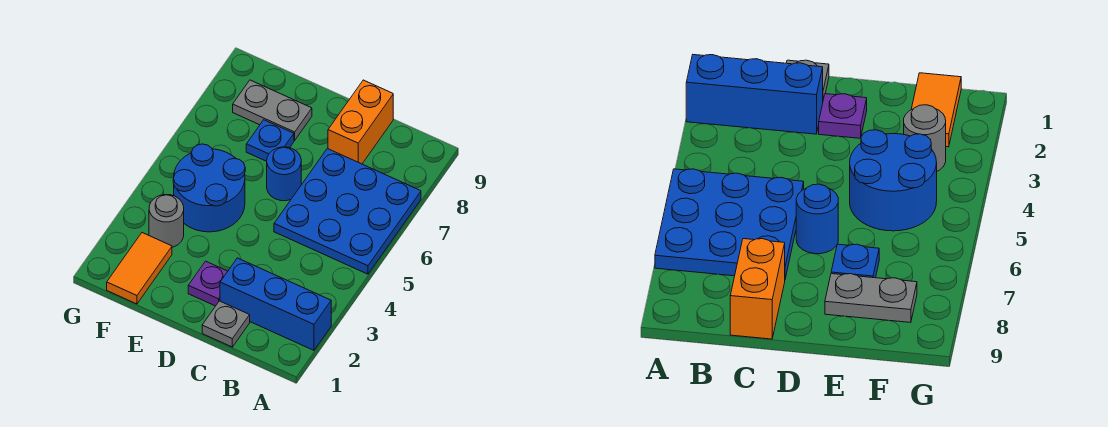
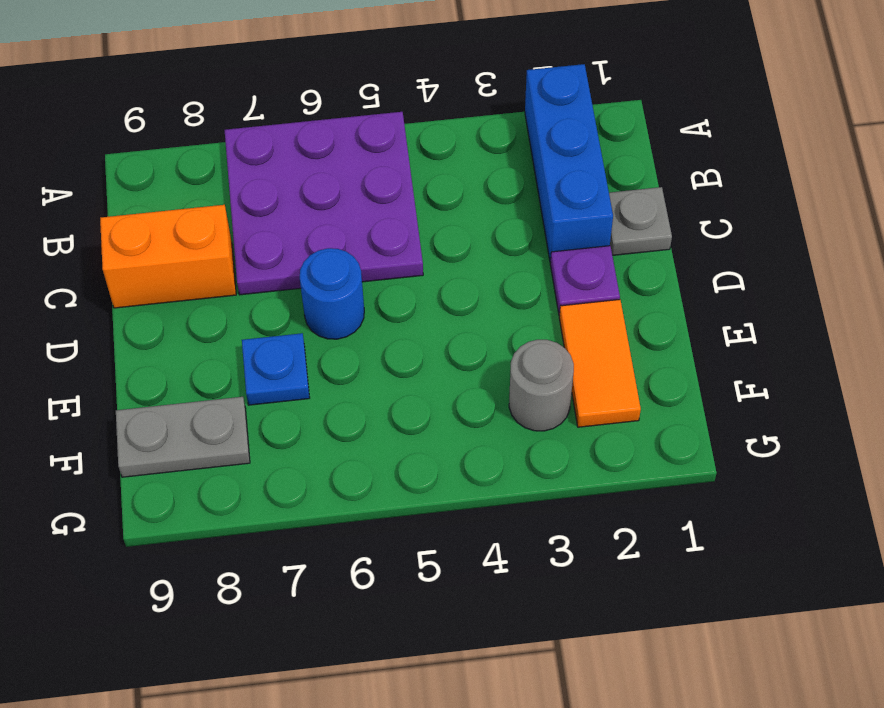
blue 3x3 plate [274,149,421,274] -> purple 3x3 plate [225,112,423,295]
blue 2x2 round brick [173,144,245,232] -> none
grey 1x2 plate [233,80,312,140] -> grey 1x2 plate turned to [116,397,250,477]
orange 1x2 tile [107,233,172,304] -> orange 1x2 tile turned to [559,300,641,427]

